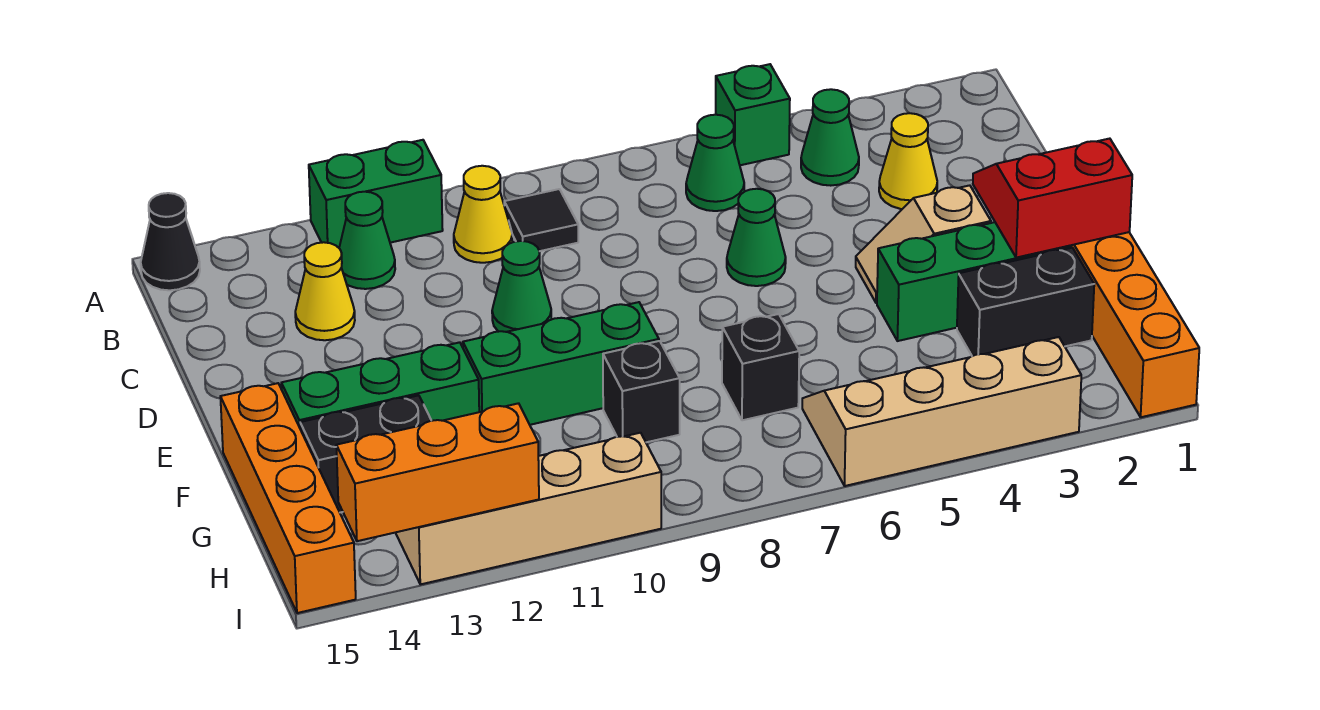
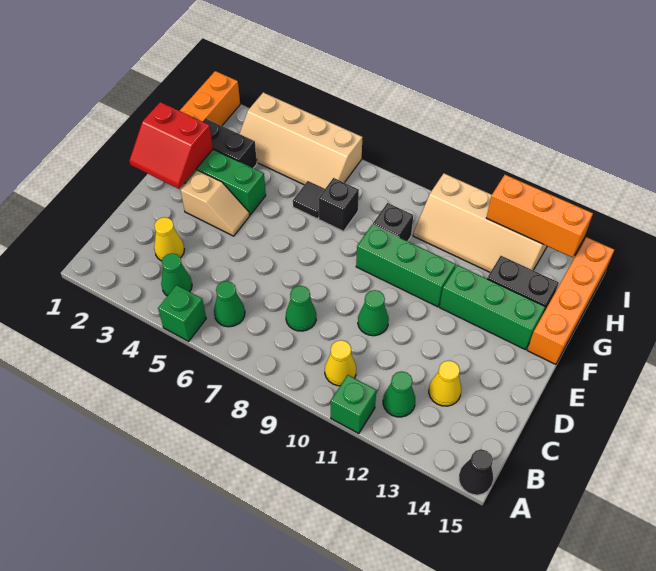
green 1x2 brick [309,140,443,248] -> green 1x1 brick [331,375,376,434]
black 1x1 tile [504,189,578,251] -> black 1x1 tile moved to [293,181,325,219]
green 1x1 cone [727,189,786,286] -> green 1x1 cone moved to [286,286,316,331]

